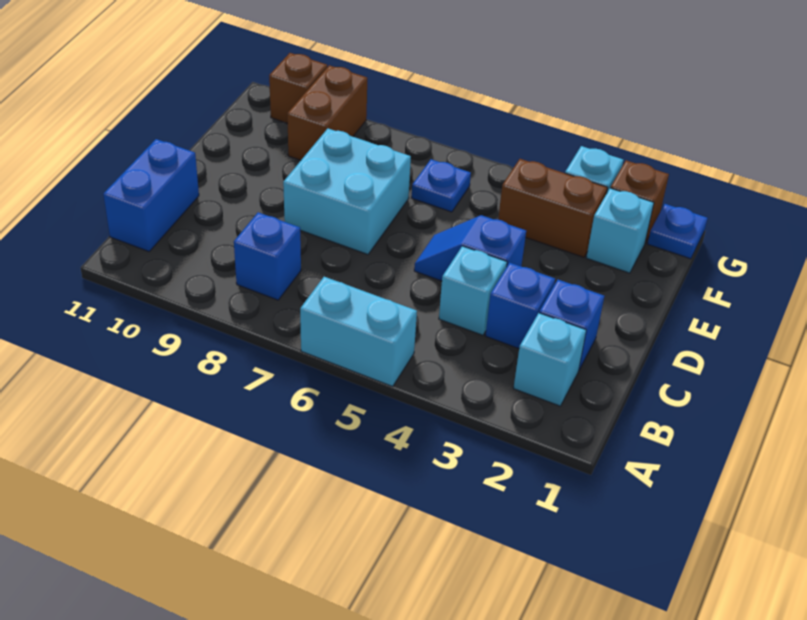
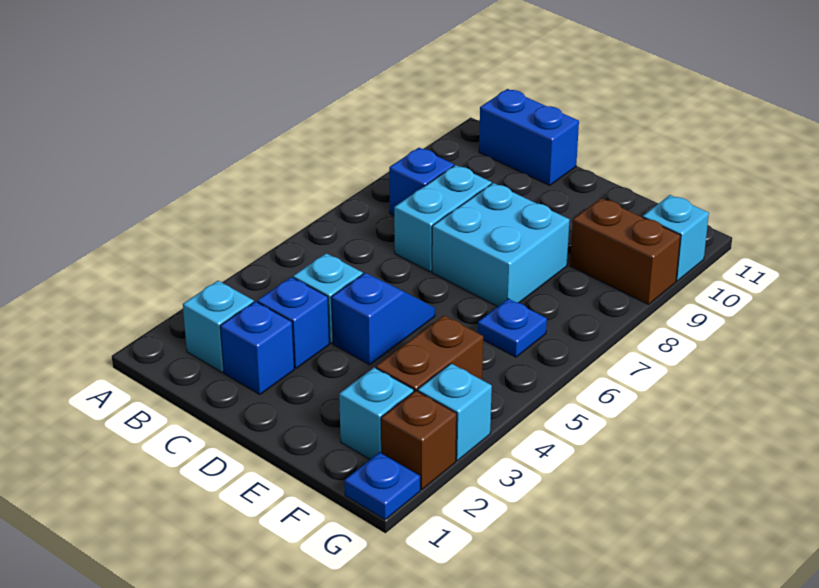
cyan 1x2 brick [300,277,417,386] -> cyan 1x2 brick moved to [394,165,492,272]
brown 1x1 brick [269,53,327,123] -> cyan 1x1 brick [643,195,709,281]

